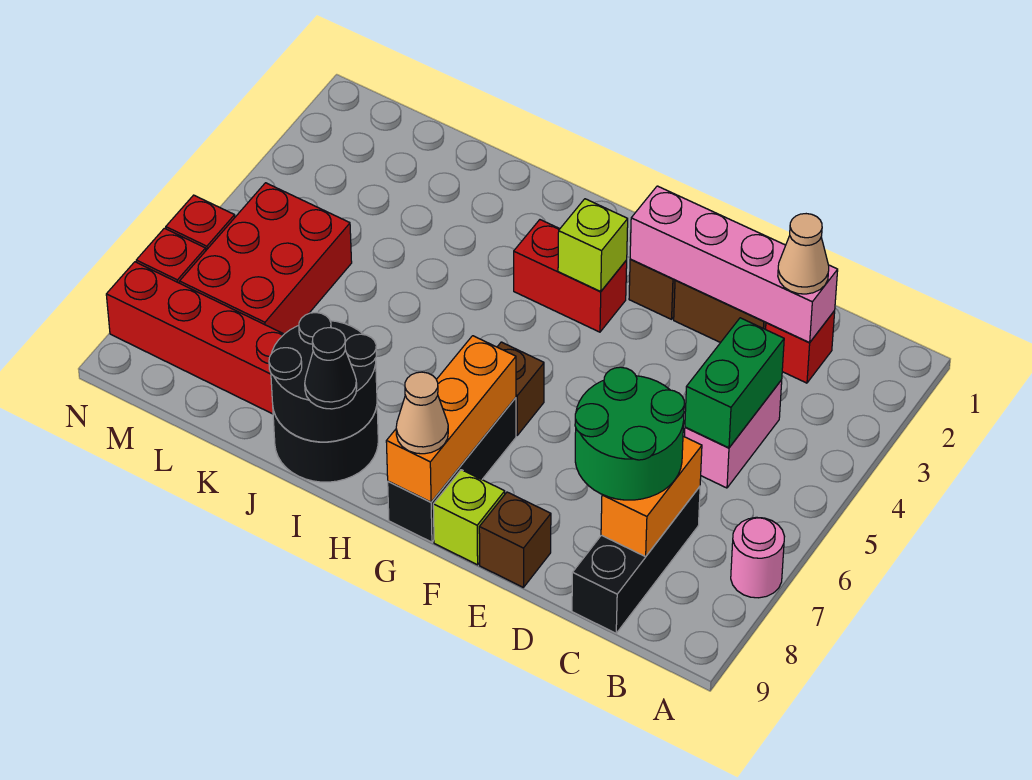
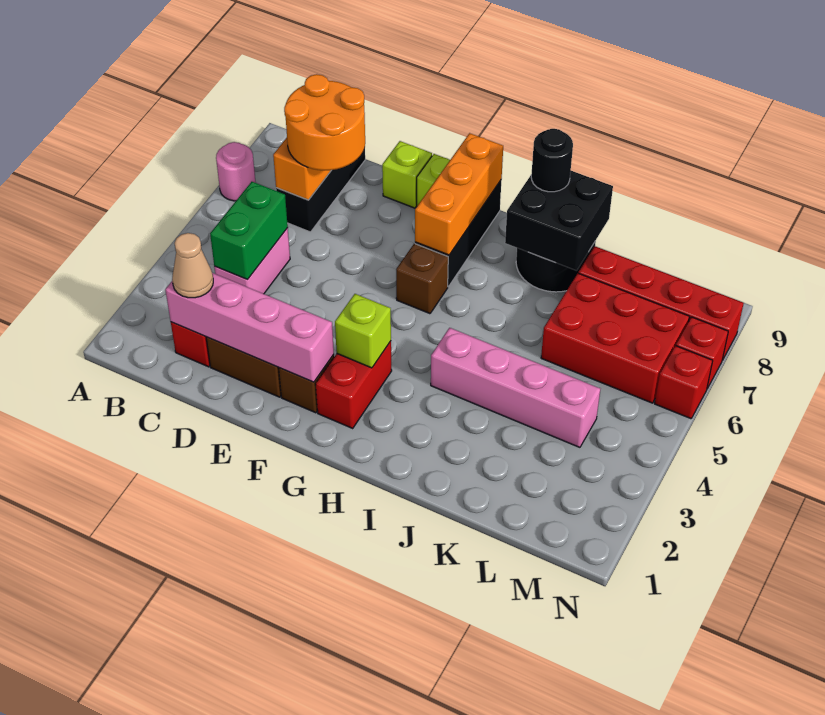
green 2x2 round brick [575,367,684,500] -> orange 2x2 round brick [284,74,365,170]
brown 1x1 brick [479,492,551,587] -> lime 1x1 brick [382,141,432,208]
red 1x2 brick [514,220,627,332] -> red 1x2 brick turned to [316,341,392,428]
tan 1x1 cone [396,372,448,454] -> none
none -> pink 1x4 brick [431,328,600,447]
black 2x2 round brick [269,313,377,442] -> black 2x2 brick [505,171,613,271]
black 1x1 cone [305,328,357,409] -> black 1x1 round brick [531,129,573,192]
red 2x3 brick [180,183,352,334] -> red 2x3 brick turned to [541,273,689,403]

